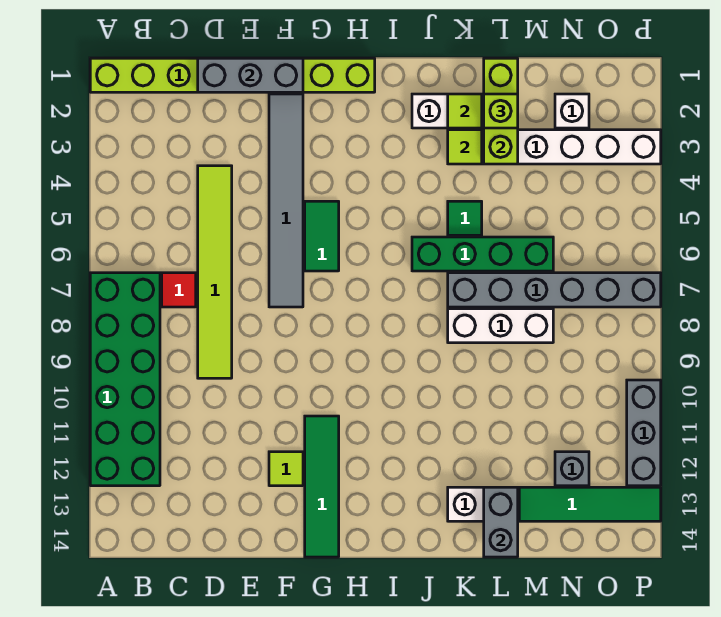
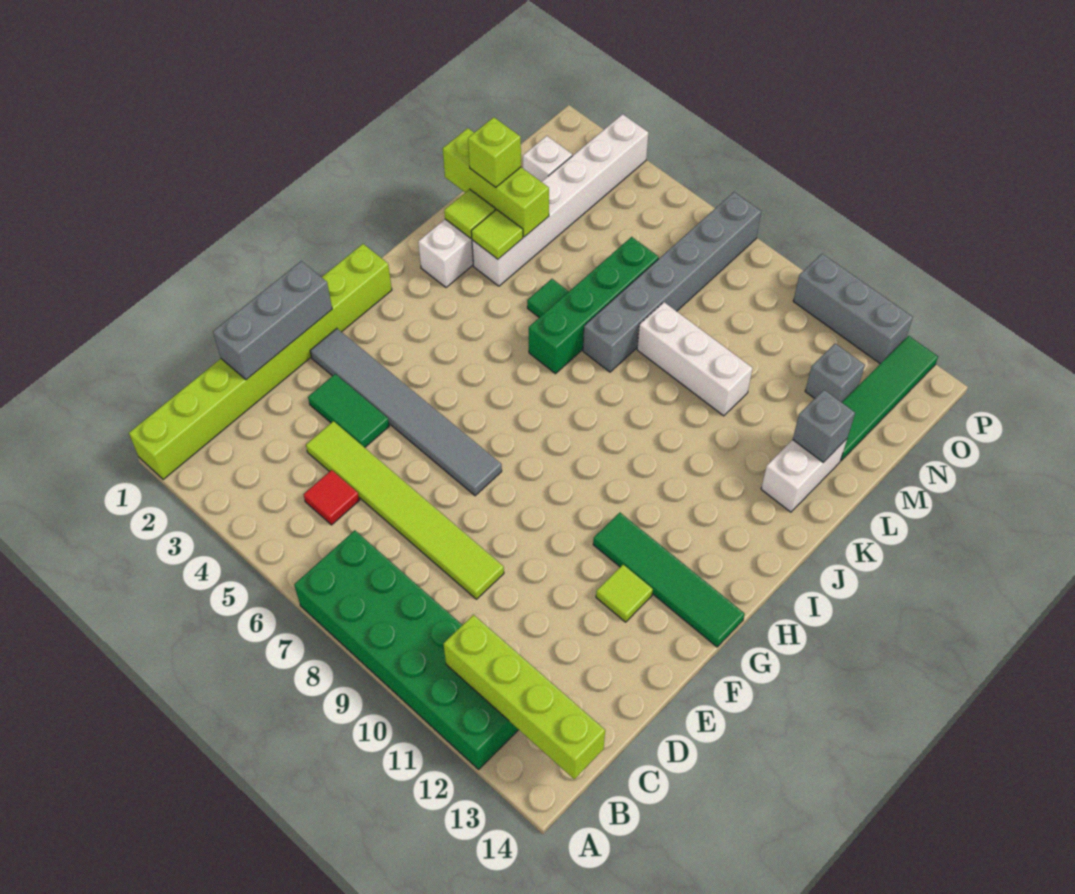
none -> lime 1x4 brick [443,615,605,779]
red 1x1 tile [162,273,196,307] -> red 1x1 tile moved to [304,470,359,525]
green 1x2 tile [305,201,339,271] -> green 1x2 tile moved to [308,374,389,447]
white 1x3 brick [448,309,553,343] -> white 1x3 brick turned to [637,302,753,416]
grey 1x2 brick [484,487,518,557] -> grey 1x1 brick [793,390,855,462]

